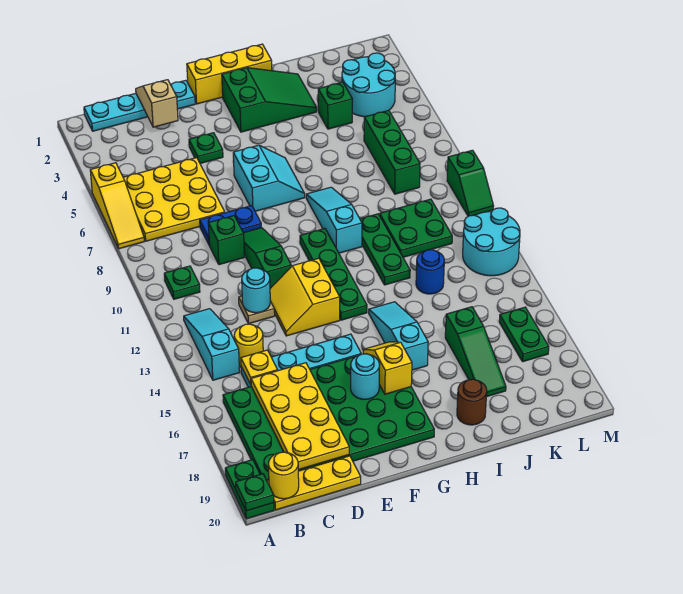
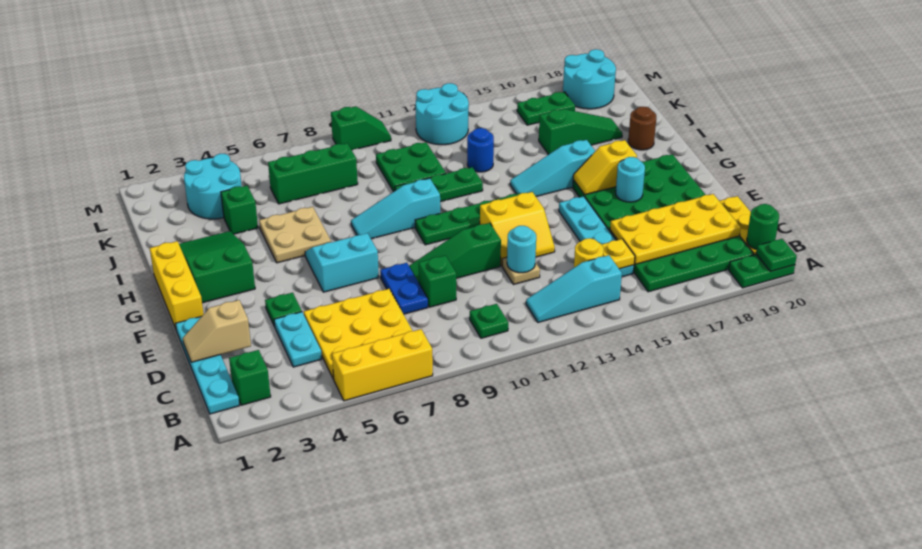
yellow 1x3 slope [90,163,144,249] -> yellow 1x3 brick [332,329,433,401]
none -> green 1x1 brick [229,350,271,405]
yellow 1x1 round brick [268,452,299,499] -> green 1x1 round brick [747,204,779,250]
none -> cyan 1x2 plate [274,312,322,367]
none -> tan 2x2 plate [259,207,331,263]
none -> cyan 2x2 round brick [563,49,616,109]

